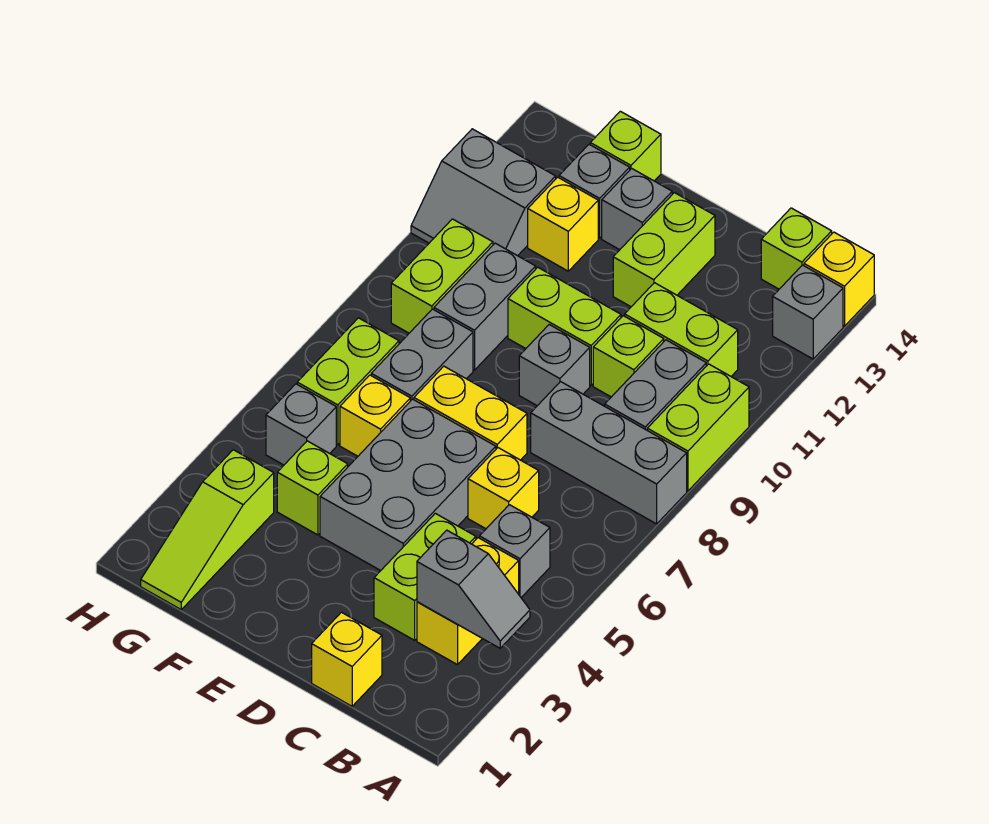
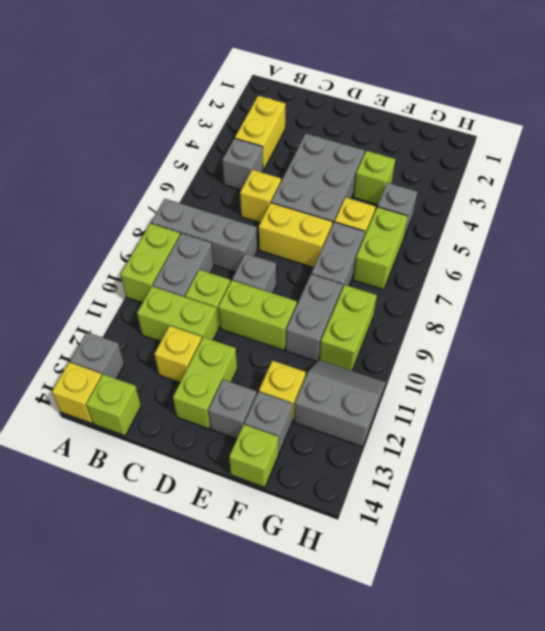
grey 1x2 slope [417,530,530,648] -> none
yellow 1x1 brick [312,612,382,706] -> yellow 1x1 brick moved to [154,326,202,382]
lime 1x2 brick [374,513,476,640] -> none
lime 1x3 slope [141,450,274,609] -> none

